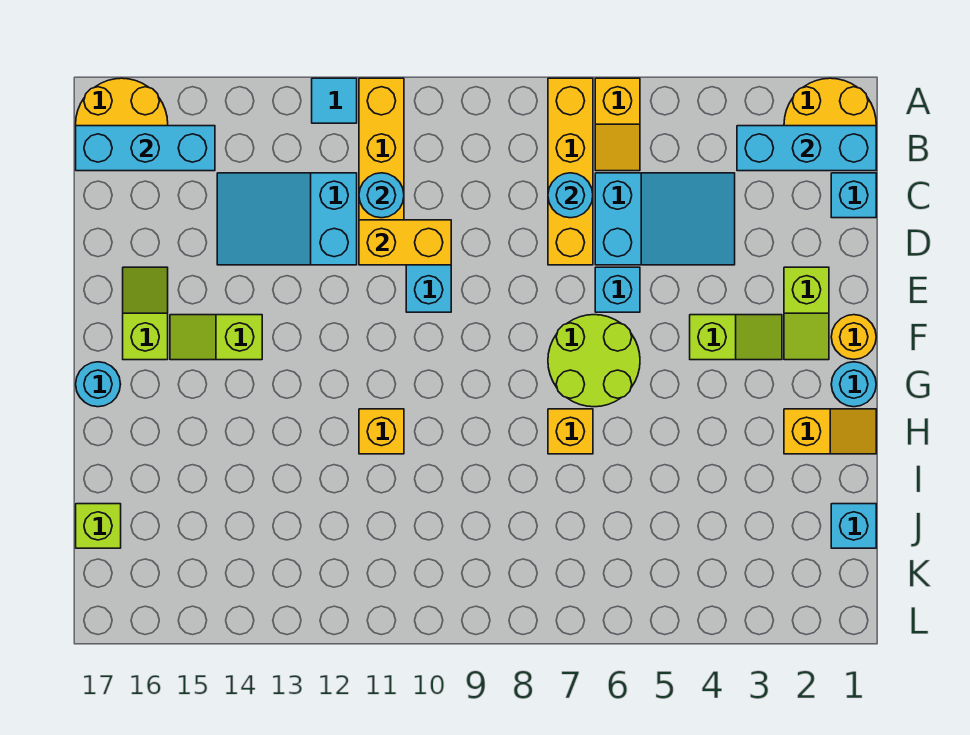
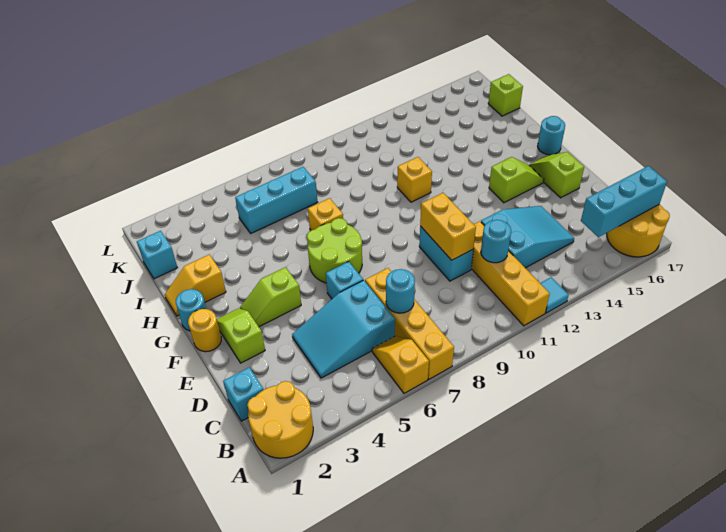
cyan 1x3 brick [737,126,876,171] -> cyan 1x3 brick moved to [235,167,317,233]
yellow 1x2 brick [359,220,451,265] -> yellow 1x2 brick turned to [420,193,476,260]
lime 1x2 slope [123,267,168,360] -> lime 1x2 slope turned to [529,152,584,198]

